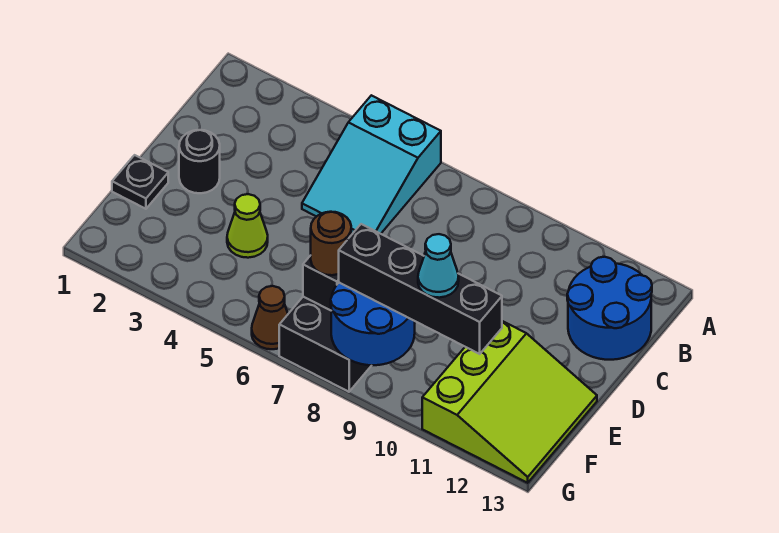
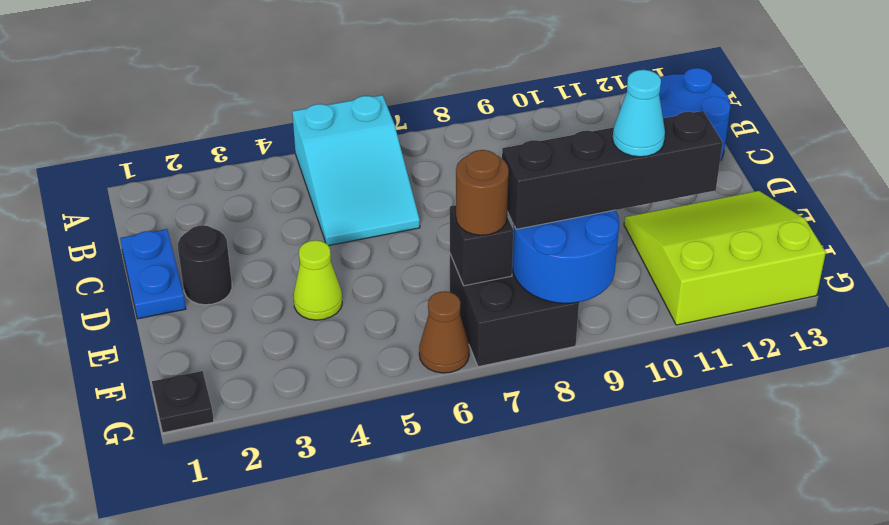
none -> blue 1x2 plate [120,229,186,319]
black 1x1 plate [112,155,168,209] -> black 1x1 plate moved to [152,371,214,433]
lime 3x3 slope [422,321,597,483] -> lime 3x3 slope turned to [624,191,826,325]

